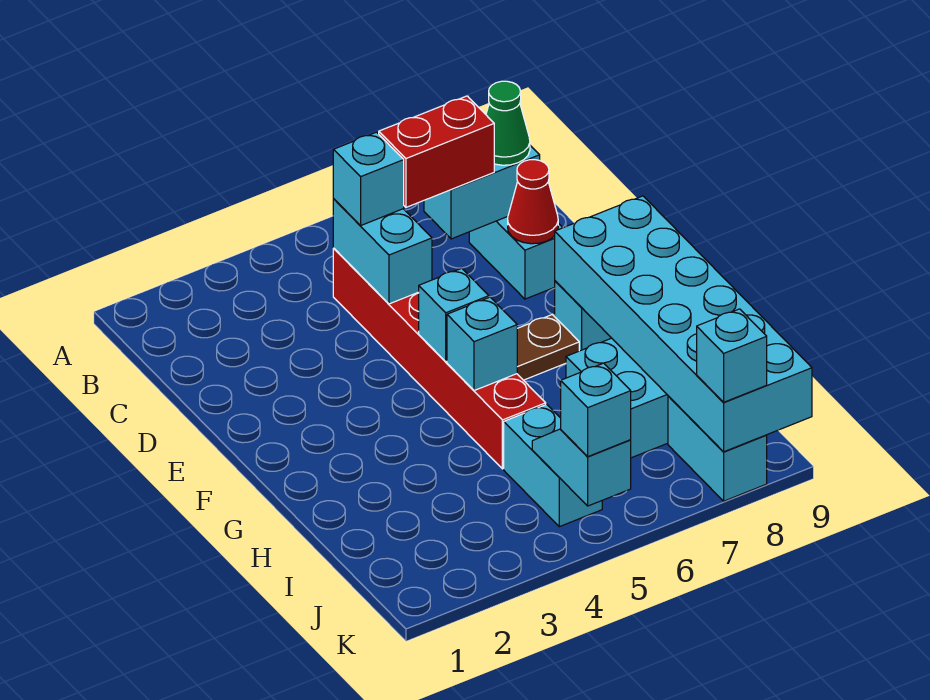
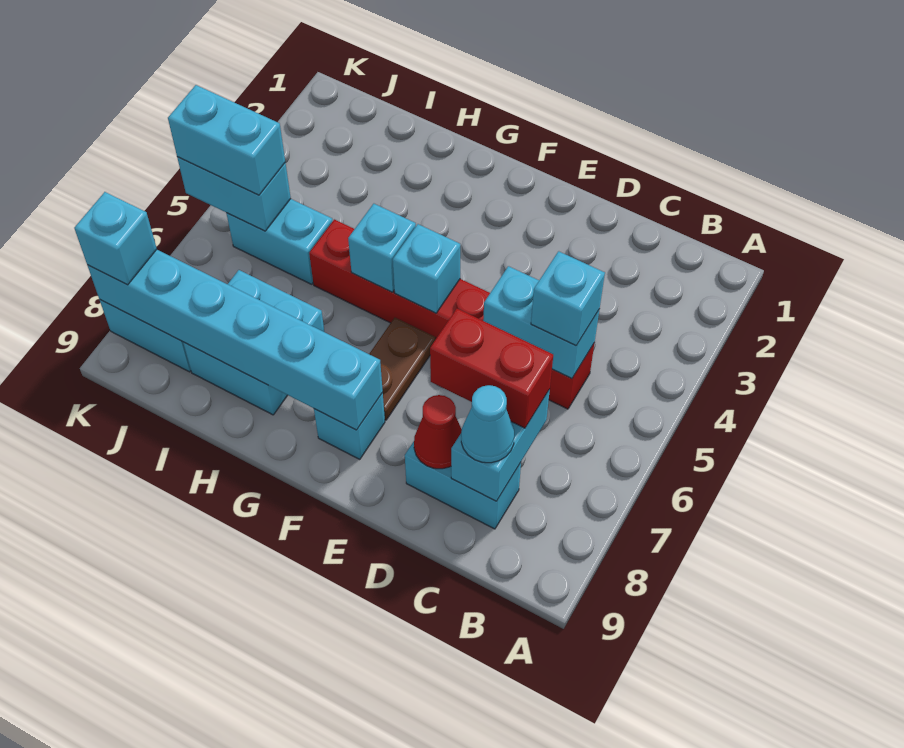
red 1x2 brick [379,96,494,207] -> red 1x2 brick turned to [430,309,553,428]
green 1x1 cone [486,81,530,165] -> cyan 1x1 cone [461,385,514,463]
cyan 2x6 brick [555,196,812,452] -> cyan 1x6 brick [87,250,383,430]
cyan 1x2 slope [532,429,631,506] -> cyan 1x2 brick [177,157,291,231]
cyan 1x1 brick [561,363,631,456] -> cyan 1x2 brick [168,85,285,195]

